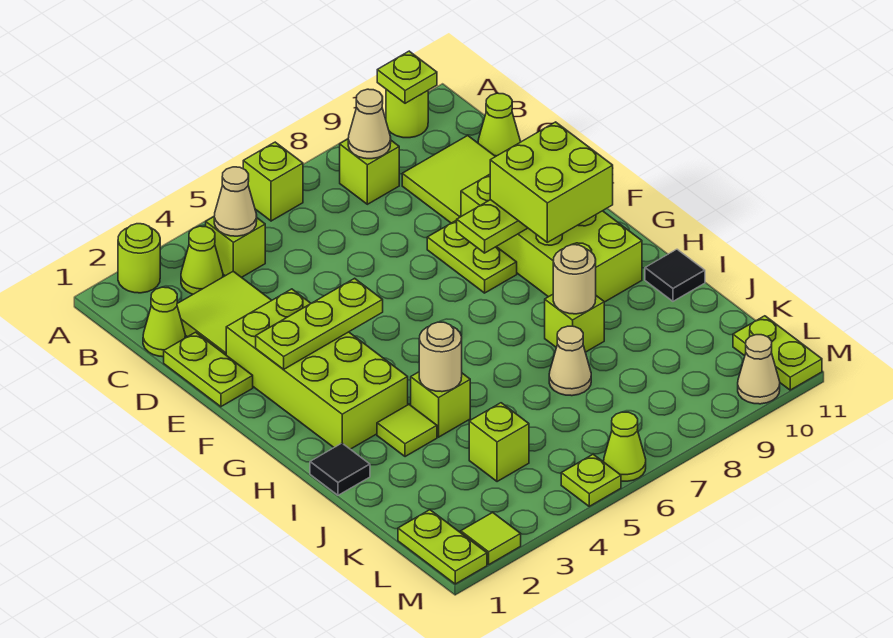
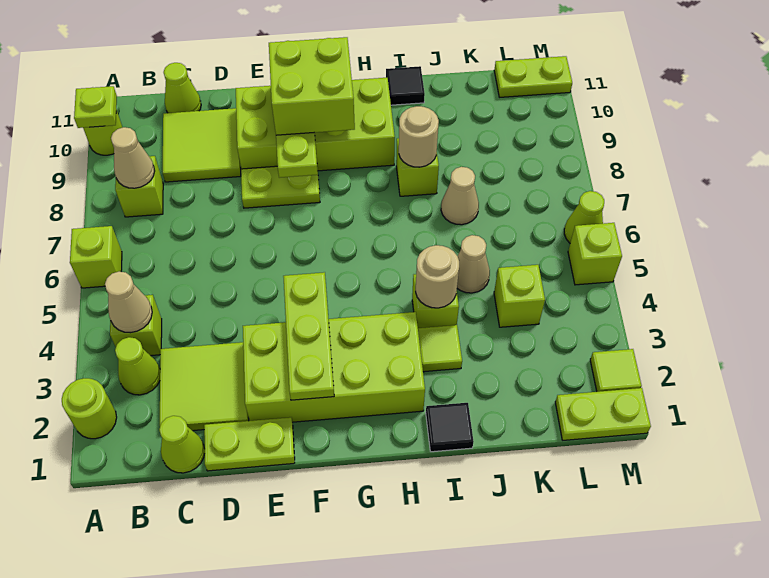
lime 1x1 plate [561,454,621,506] -> lime 1x1 brick [568,223,622,285]
tan 1x1 cone [738,335,780,404] -> tan 1x1 cone moved to [457,235,490,293]

